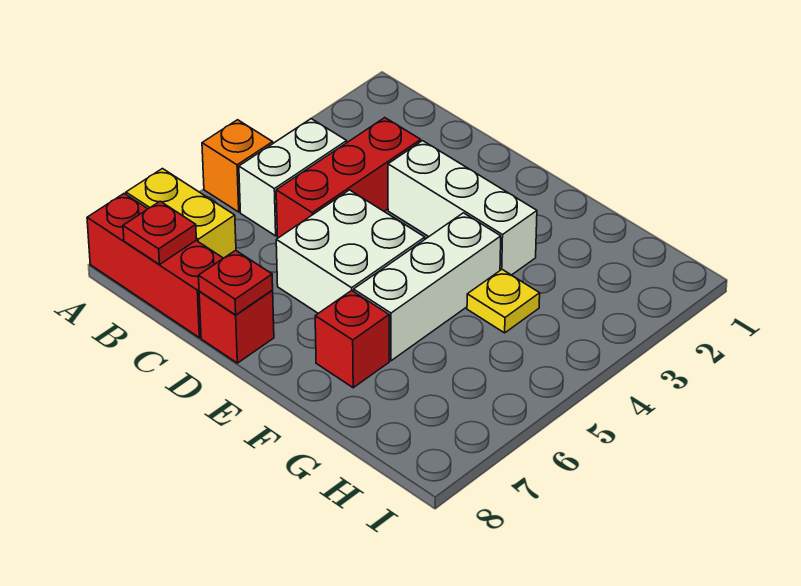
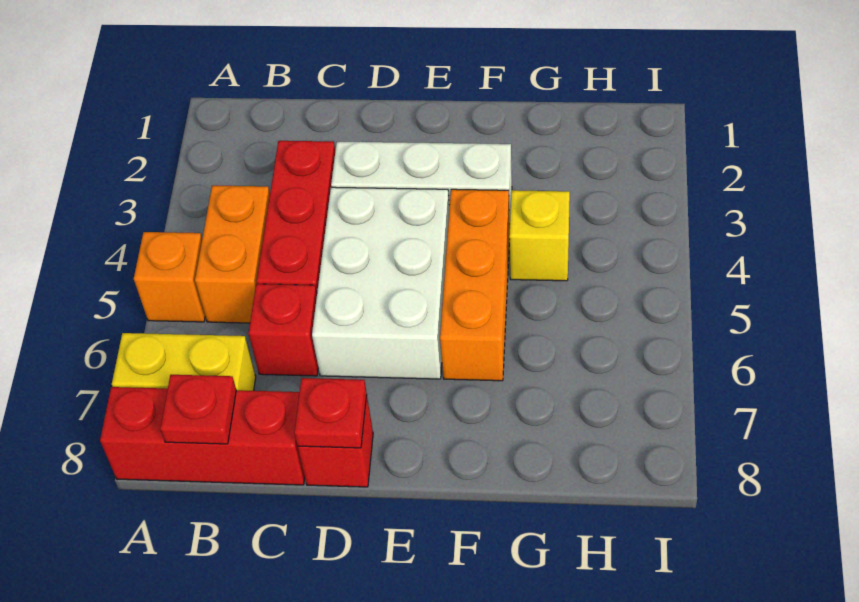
white 1x2 brick [239,119,347,236] -> orange 1x2 brick [195,185,270,323]
white 2x2 brick [276,190,425,313] -> white 2x3 brick [312,187,449,379]
white 1x3 brick [354,213,501,361] -> orange 1x3 brick [440,189,510,381]
red 1x1 brick [315,290,389,388] -> red 1x1 brick moved to [249,284,318,376]
yellow 1x1 plate [467,270,540,333] -> yellow 1x1 brick [509,190,570,281]

